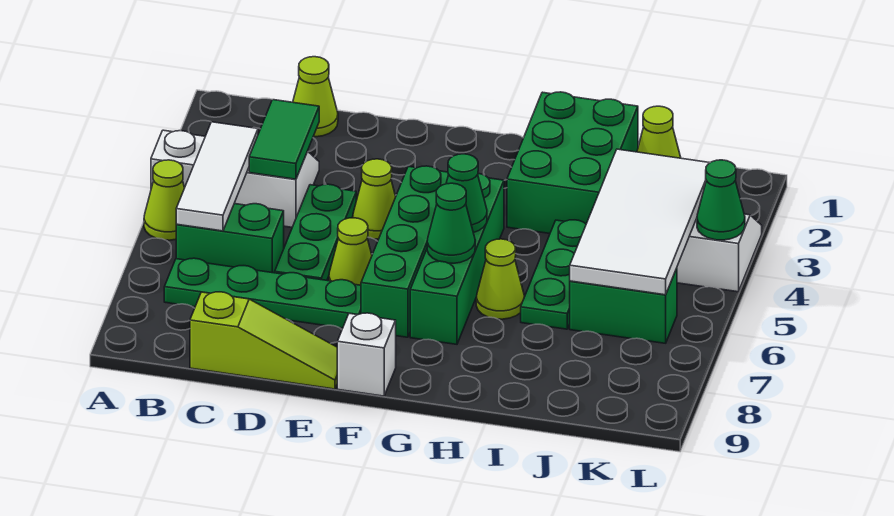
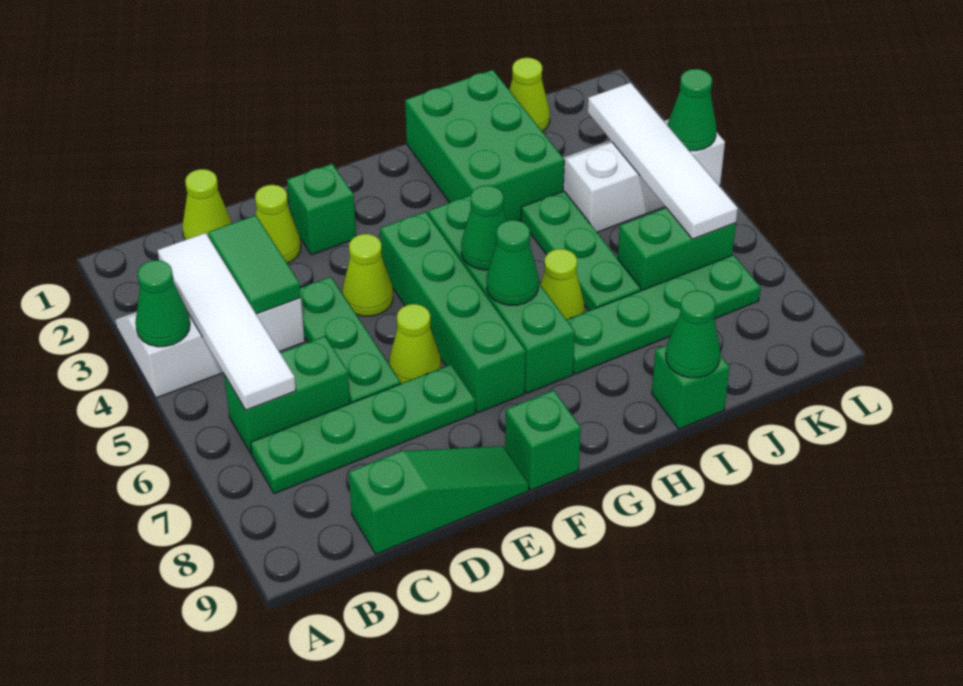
none -> green 1x1 cone [135,260,190,347]
lime 1x1 cone [144,160,184,240] -> lime 1x1 cone moved to [255,185,301,263]
white 1x3 tile [176,122,258,231] -> white 1x4 tile [158,233,296,410]
lime 1x3 slope [190,292,337,389] -> green 1x3 slope [349,446,529,554]
none -> green 1x1 brick [287,164,356,255]
white 1x1 brick [337,313,396,396] -> green 1x1 brick [505,390,581,490]
none -> green 1x4 plate [567,255,761,374]
none -> green 1x1 brick [652,345,730,429]
none -> green 1x1 cone [666,291,720,378]
white 2x4 tile [570,149,710,295] -> white 1x4 tile [588,83,738,239]

